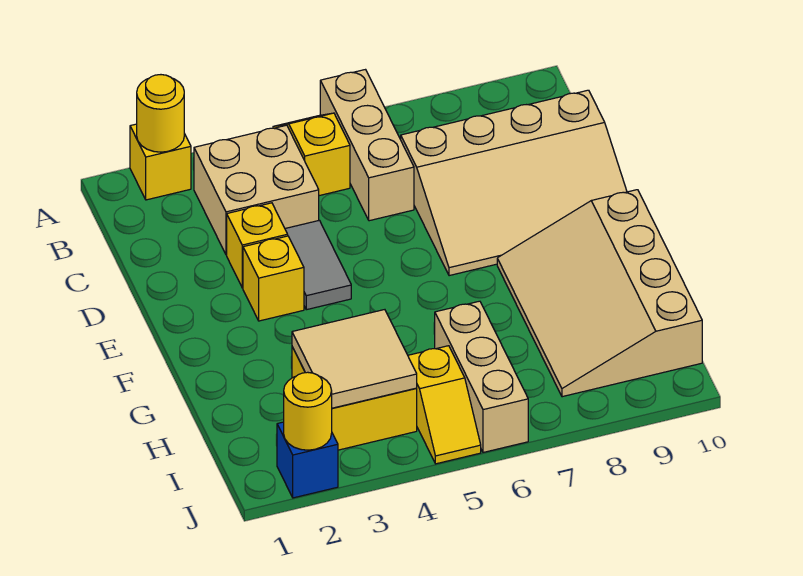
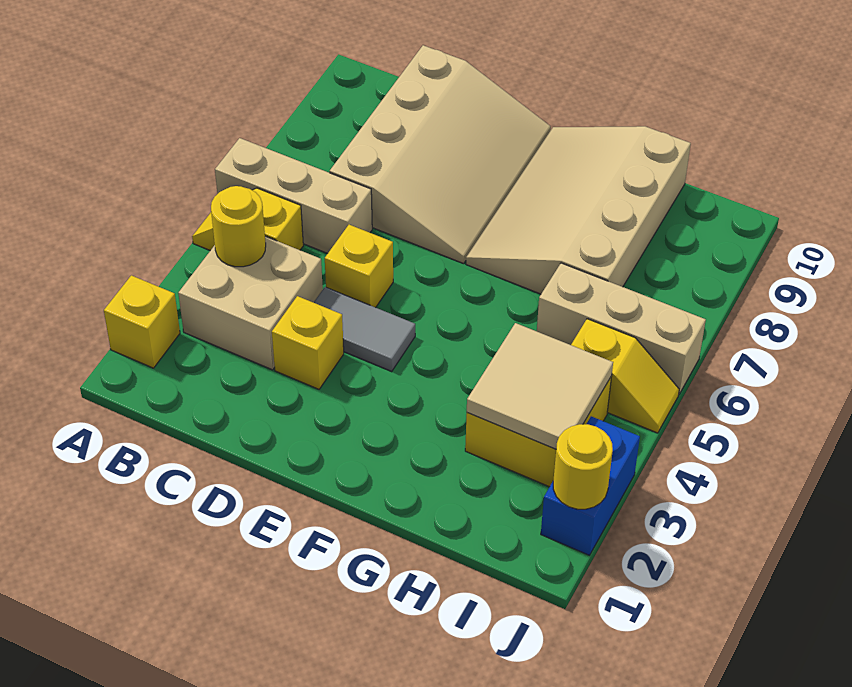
yellow 1x1 round brick [137,75,184,152] -> yellow 1x1 round brick moved to [211,186,266,267]
yellow 1x1 brick [243,236,304,321] -> yellow 1x1 brick moved to [325,225,393,308]
tan 3x4 slope [497,190,702,397] -> tan 3x4 slope turned to [466,126,691,294]
blue 1x1 brick [277,422,338,498] -> blue 1x2 brick [541,416,640,555]

